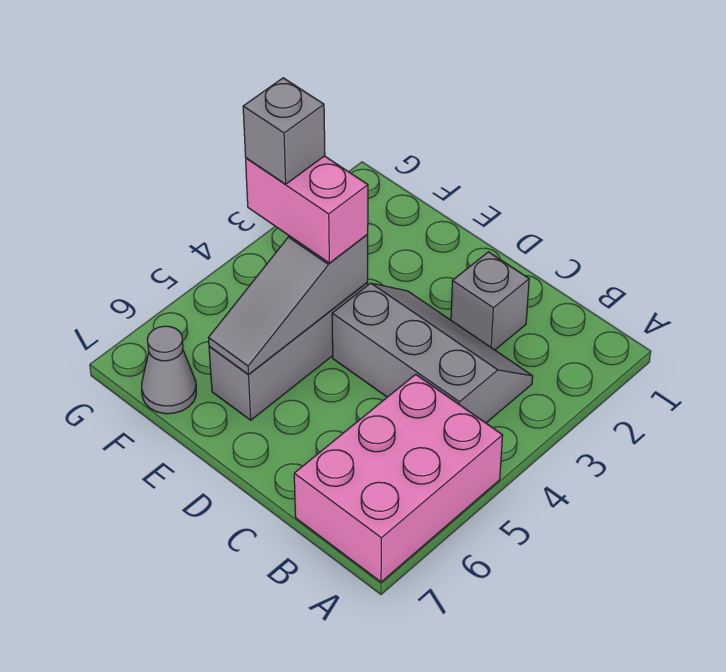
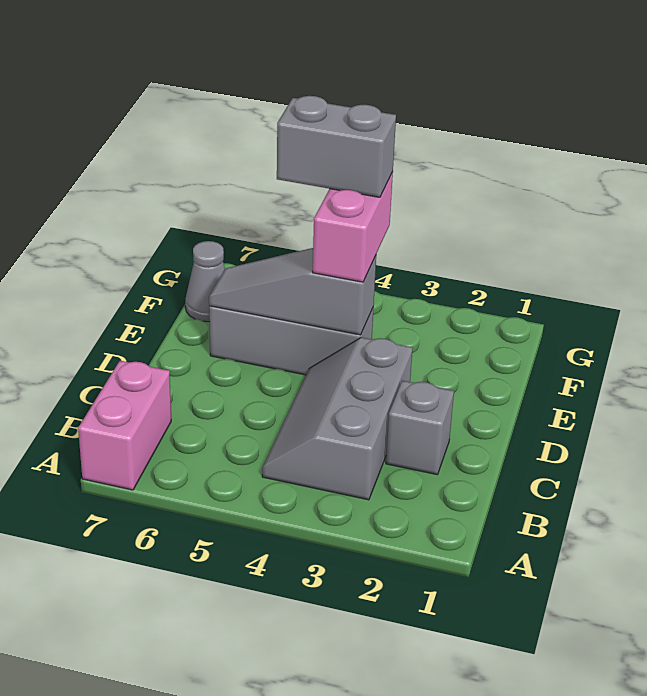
pink 2x3 brick [294,374,503,582] -> pink 1x2 brick [78,361,171,490]
grey 2x3 slope [332,283,533,423] -> grey 2x3 slope turned to [262,337,412,500]
grey 1x1 brick [243,78,325,184] -> grey 1x2 brick [277,96,396,197]

